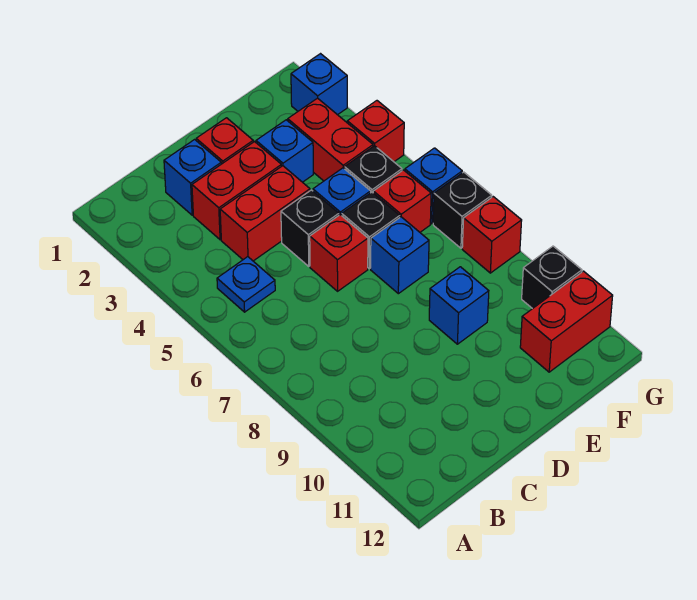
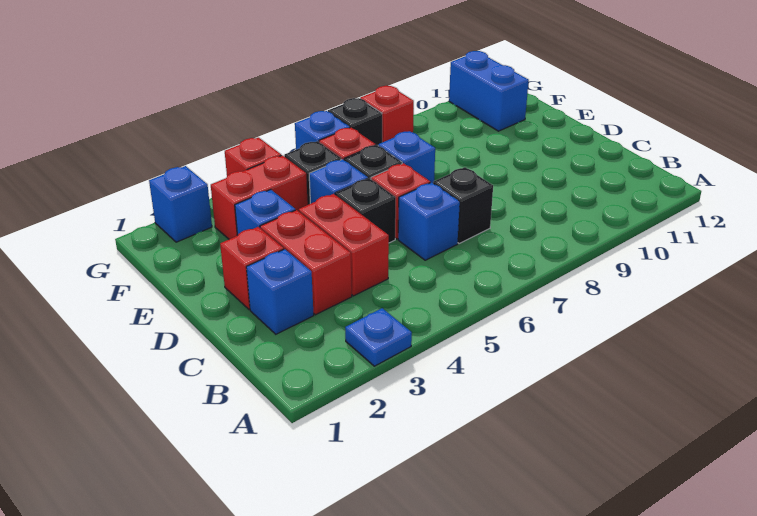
blue 1x1 plate [217,257,275,312] -> blue 1x1 plate moved to [345,308,412,366]
blue 1x1 brick [429,267,489,344] -> blue 1x1 brick moved to [398,182,460,260]
red 1x2 brick [520,271,613,372] -> blue 1x2 brick [449,51,529,131]
black 1x1 brick [522,246,582,309] -> black 1x1 brick moved to [433,167,493,244]

